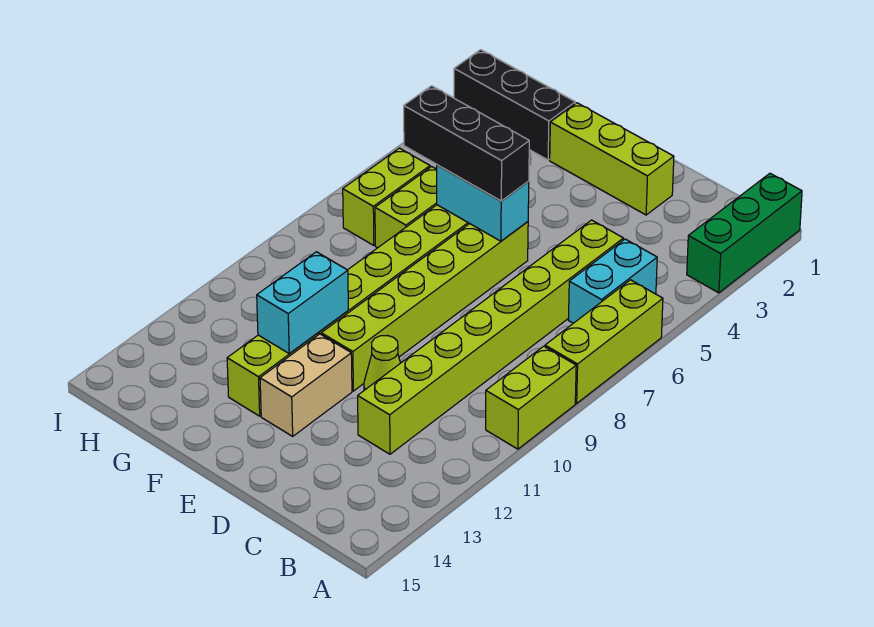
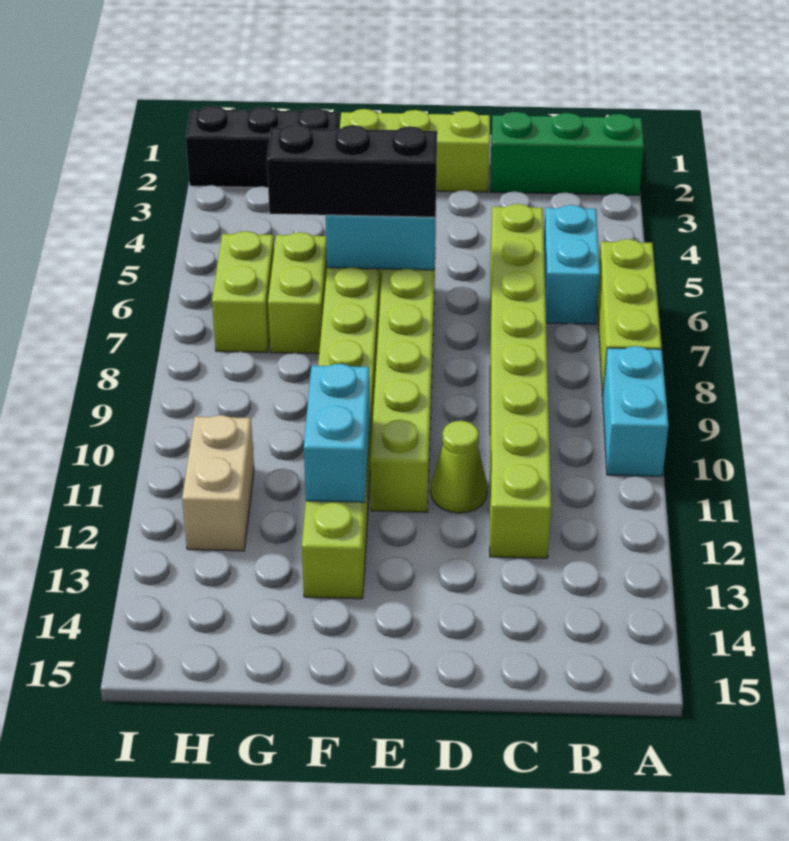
green 1x3 brick [687,173,802,293] -> green 1x3 brick turned to [490,112,644,195]
lime 1x2 brick [486,346,576,449] -> cyan 1x2 brick [603,346,669,476]
tan 1x2 brick [260,334,352,436] -> tan 1x2 brick moved to [182,415,254,551]

